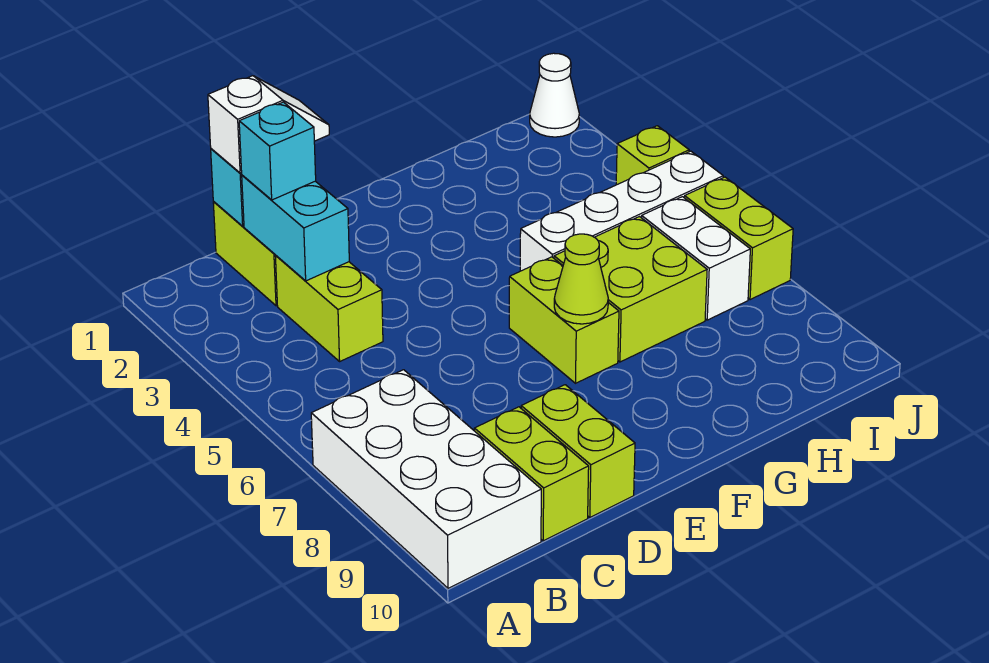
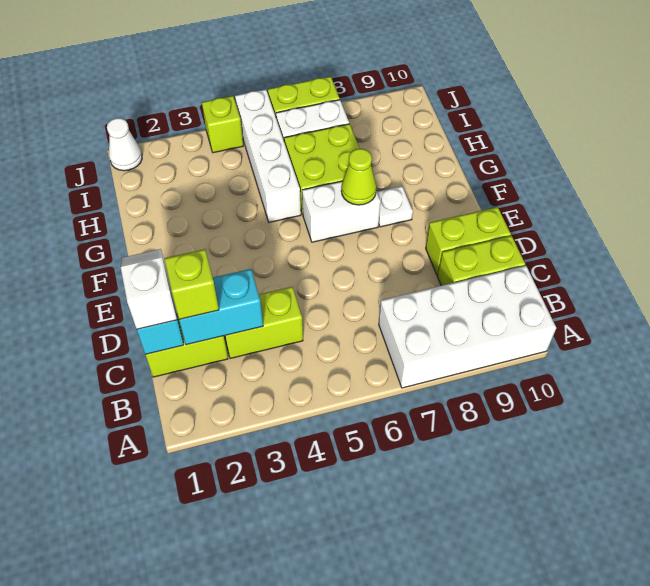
cyan 1x1 brick [239,102,316,200] -> lime 1x1 brick [164,249,219,319]
lime 1x2 brick [509,257,619,383] -> white 1x2 brick [302,181,380,242]
none -> white 1x1 plate [377,186,413,227]

